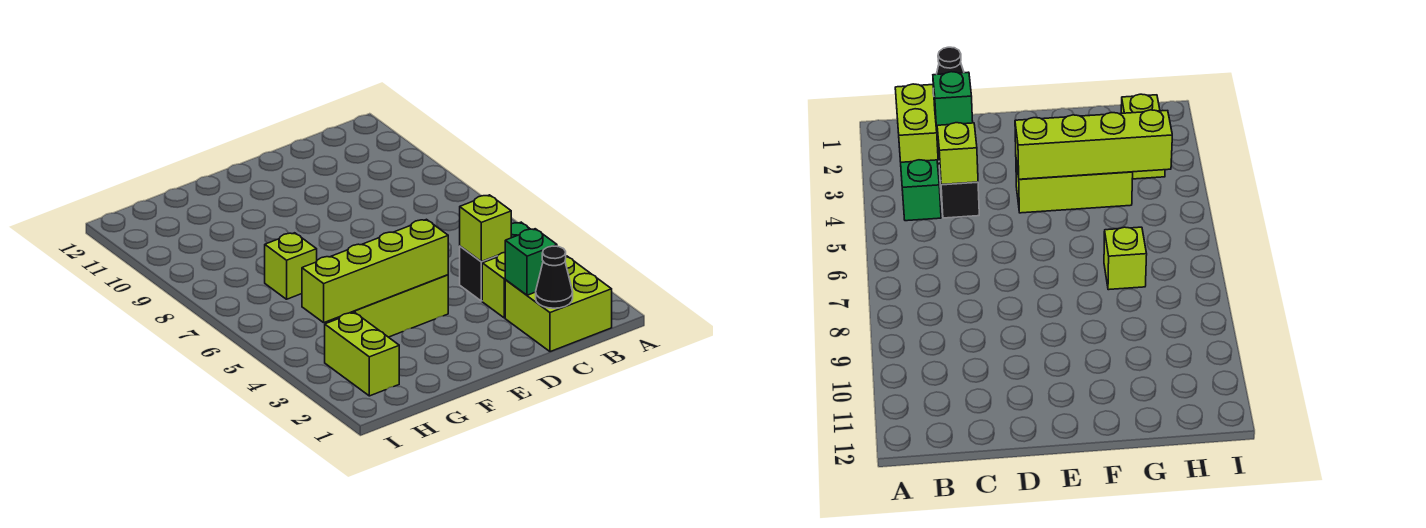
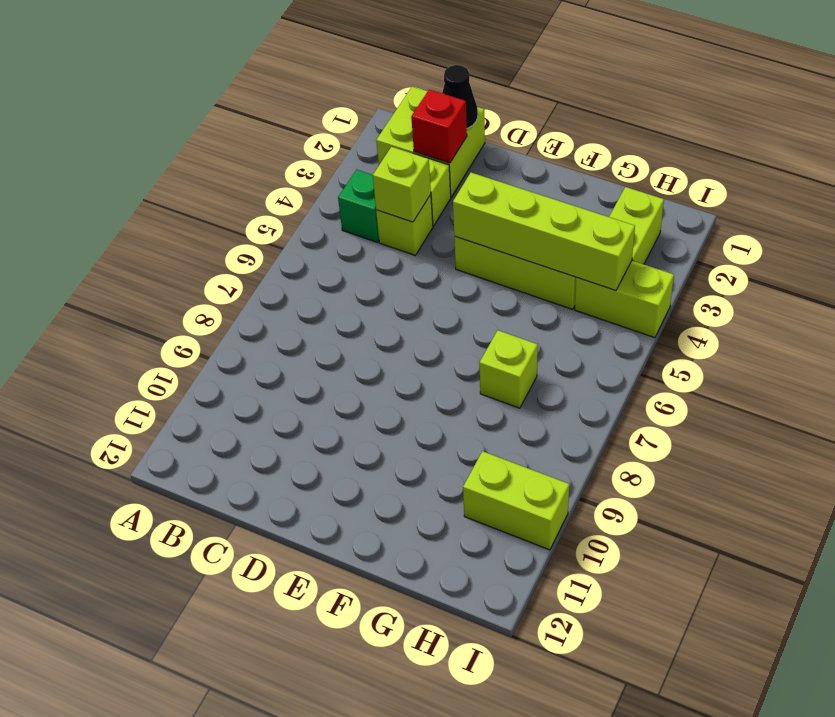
green 1x1 brick [505,229,557,295] -> red 1x1 brick [411,89,467,163]
black 1x1 brick [460,246,497,301] -> lime 1x1 brick [376,195,433,255]
none -> lime 1x2 brick [575,261,674,338]
none -> lime 1x2 brick [463,451,569,550]

